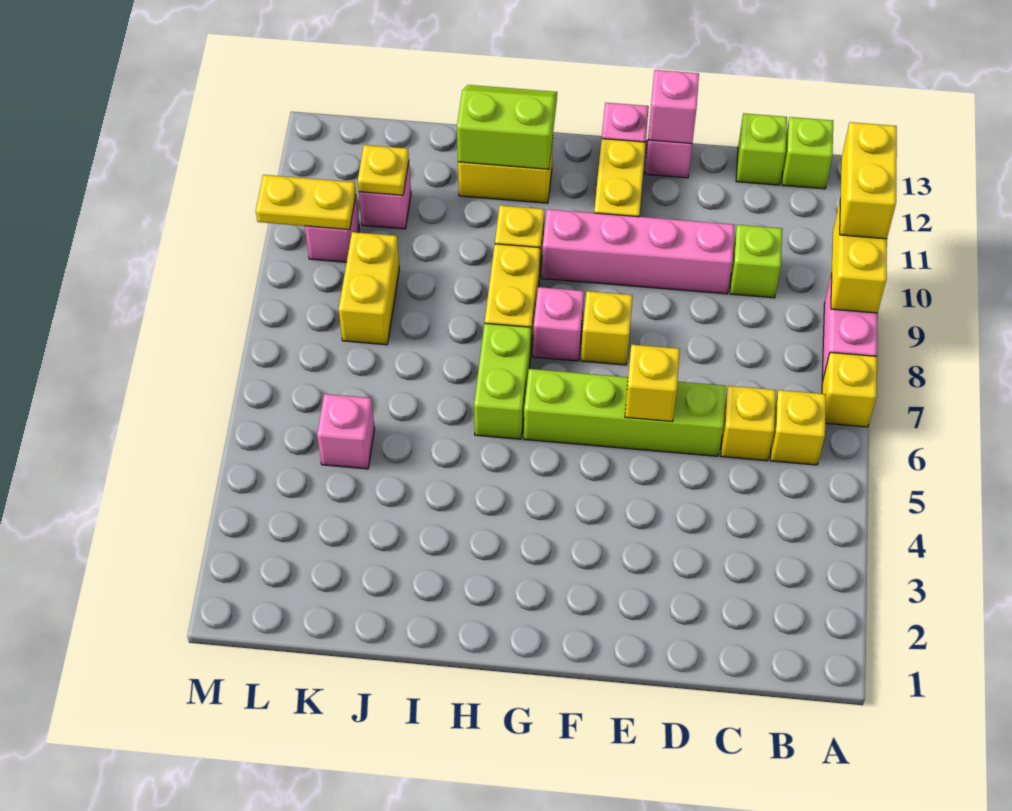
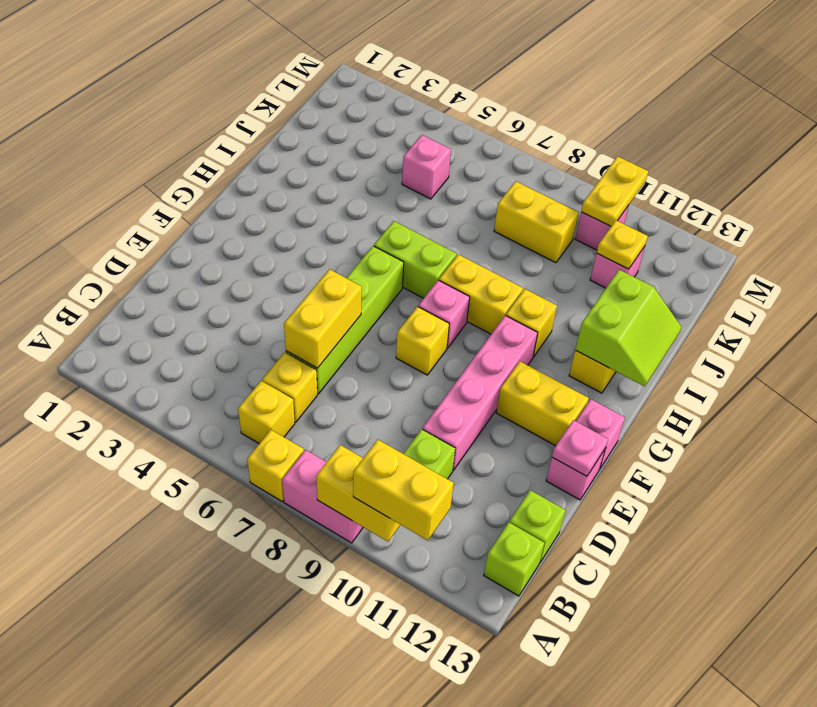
yellow 1x1 brick [625,345,680,422] -> yellow 1x2 brick [284,269,362,368]
pink 1x1 brick [648,70,699,144] -> pink 1x1 plate [552,420,608,476]

